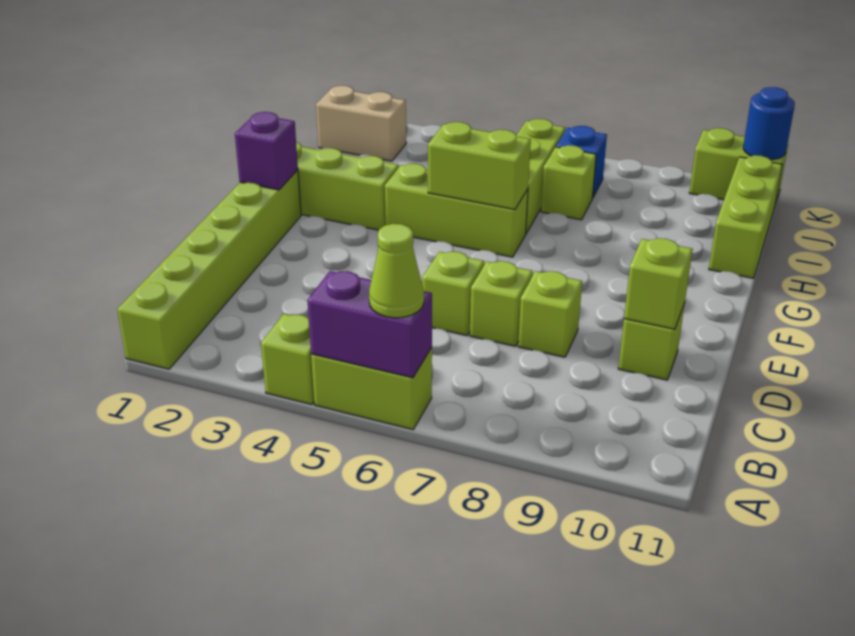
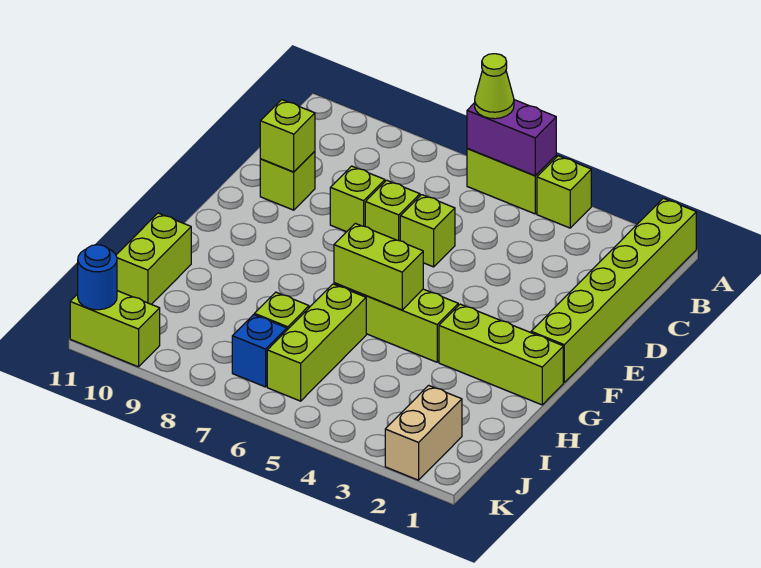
purple 1x1 brick [235,112,298,190] -> none
lime 1x3 brick [709,155,782,278] -> lime 1x2 brick [116,213,191,304]
tan 1x2 brick [316,86,406,161] -> tan 1x2 brick turned to [385,385,462,480]

